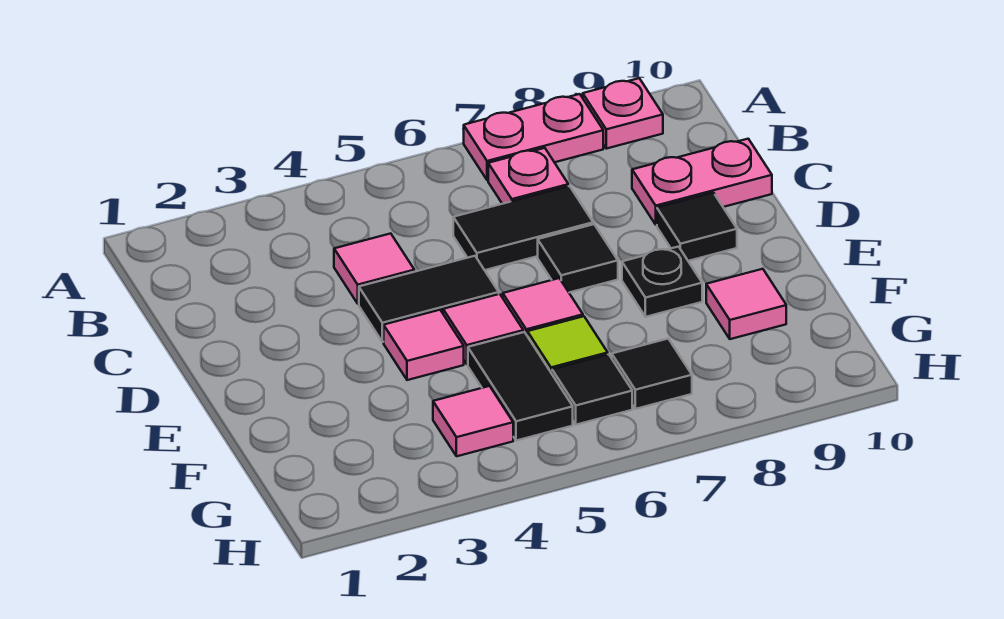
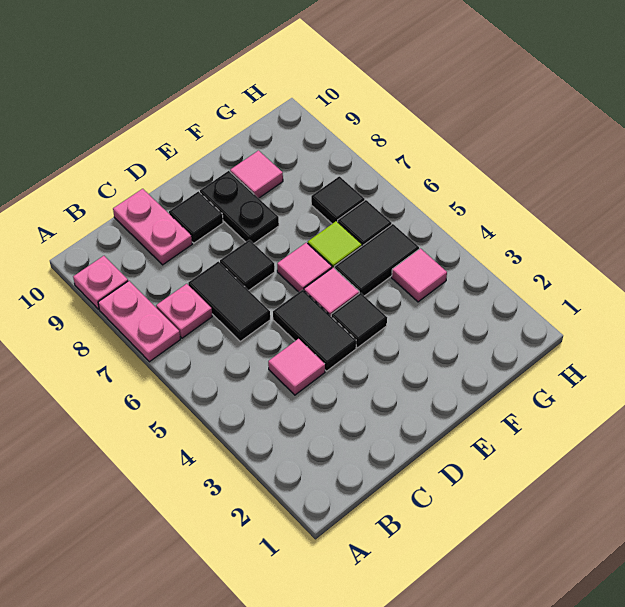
pink 1x1 tile [384,310,464,380] -> black 1x1 tile [331,293,387,348]
black 1x1 plate [622,247,702,317] -> black 1x2 plate [200,171,279,243]

